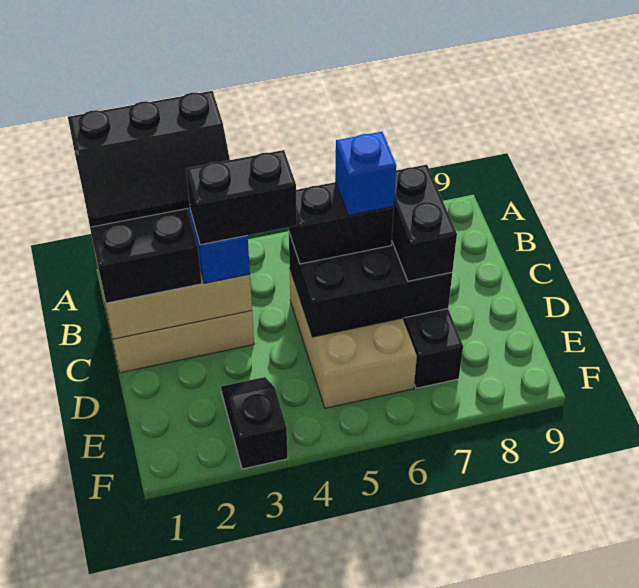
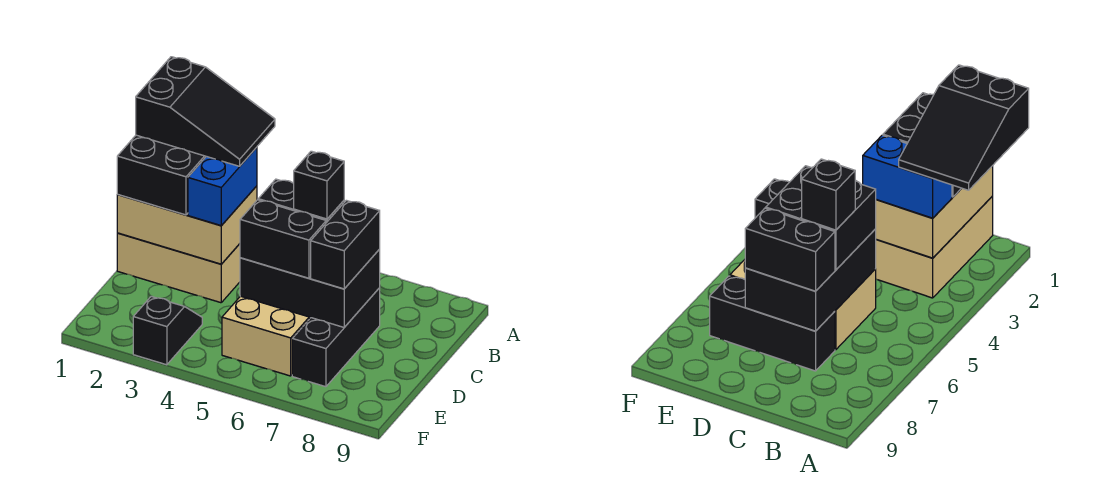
black 2x3 slope [68,91,230,227] -> black 2x3 slope turned to [136,57,275,166]
black 1x2 brick [186,150,297,245] -> black 1x2 brick moved to [240,200,326,278]
blue 1x1 brick [335,132,396,215] -> black 1x1 brick [294,151,344,219]

